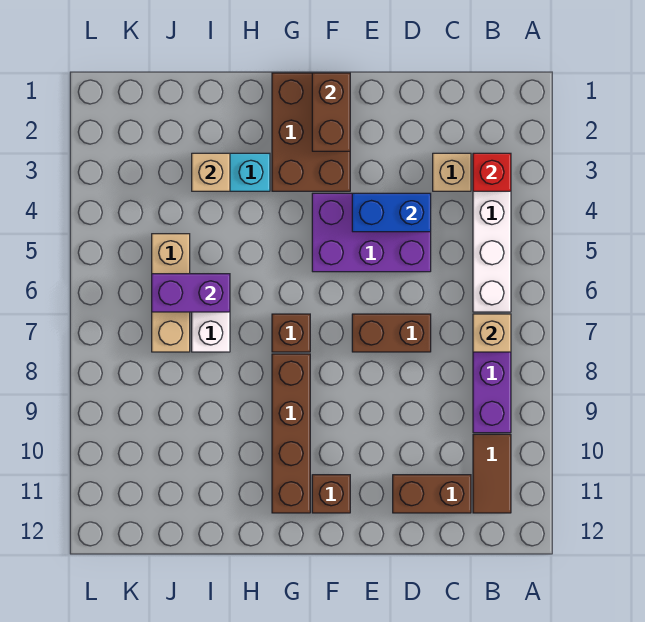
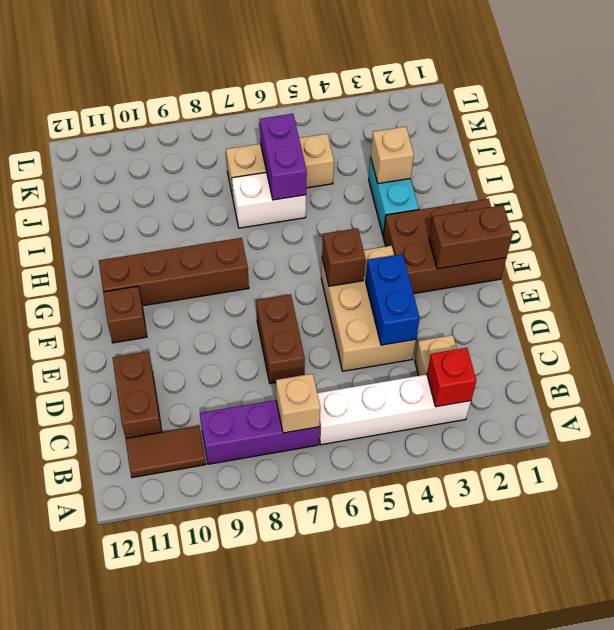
purple 2x3 brick [312,193,431,272] -> tan 2x3 brick [321,246,416,371]
brown 1x1 brick [272,314,310,352] -> brown 1x1 brick moved to [322,228,365,286]

